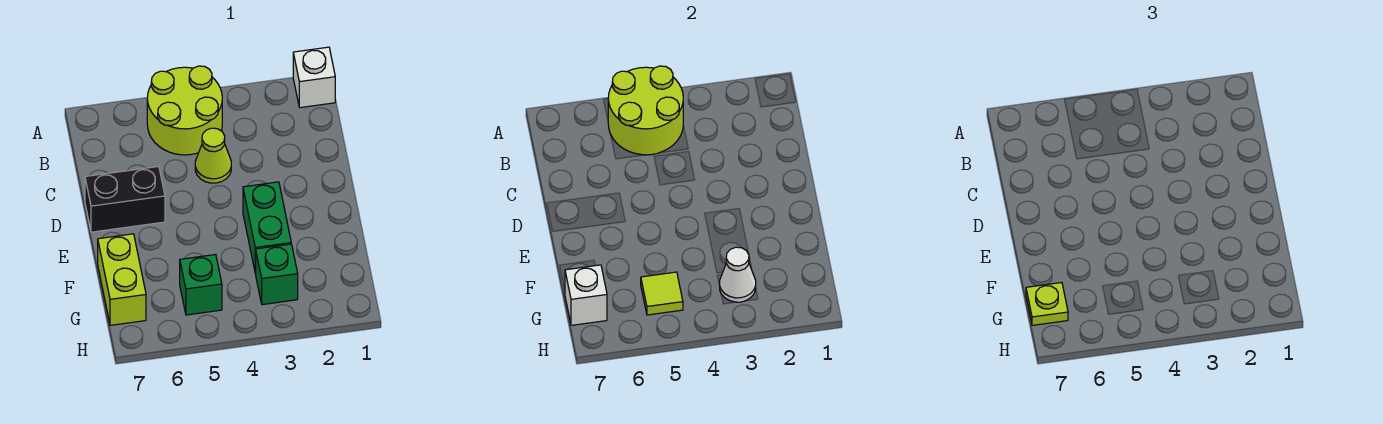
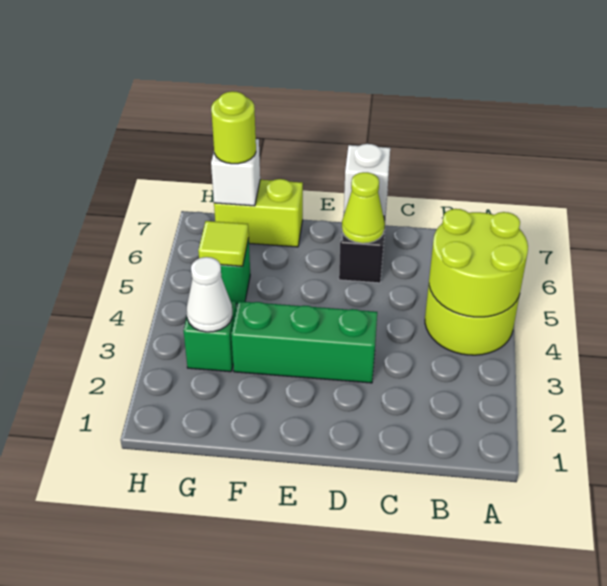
white 1x1 brick [293,47,335,108] -> white 1x1 brick moved to [344,144,390,215]
lime 1x1 cone [195,128,231,183] -> lime 1x1 cone moved to [342,172,385,243]
green 1x2 brick [243,182,291,273] -> green 1x3 brick [231,301,377,383]
lime 1x1 plate [1026,283,1068,325] -> lime 1x1 round brick [211,91,256,164]

